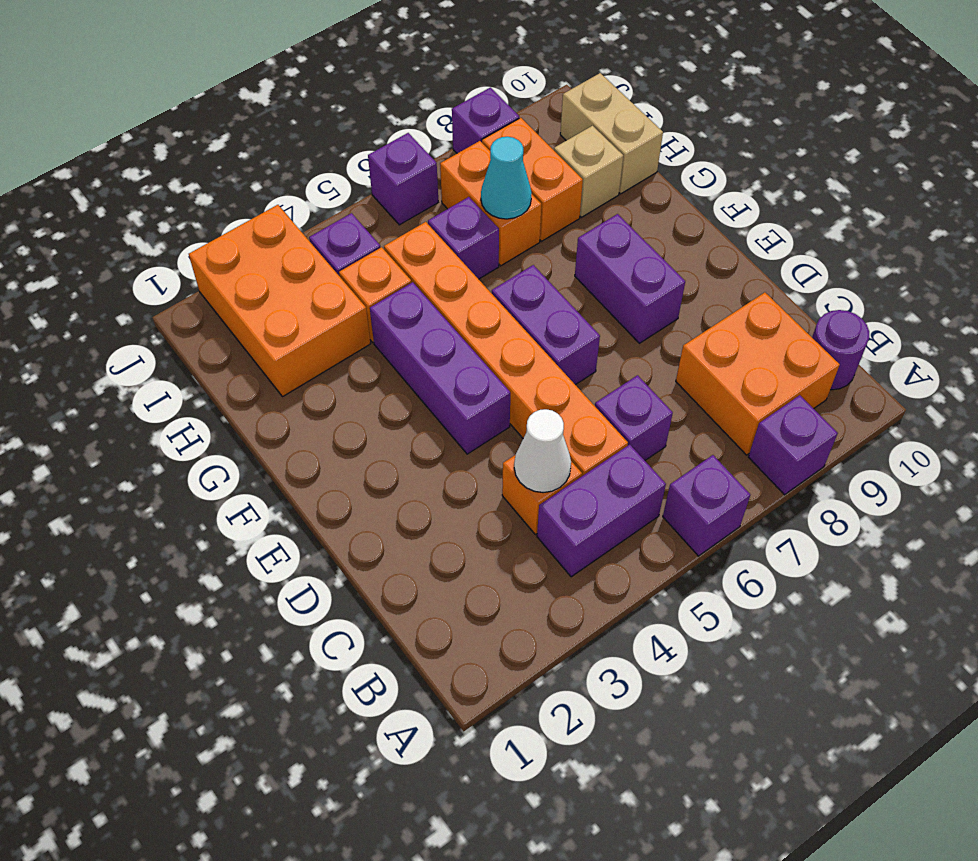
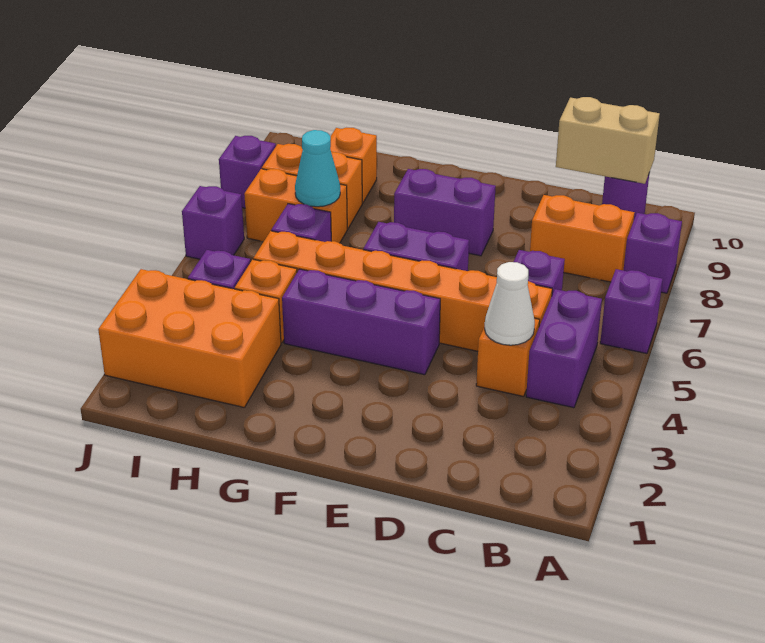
orange 2x2 brick [676,292,840,455] -> orange 1x2 brick [530,195,635,282]
tan 1x1 brick [554,126,623,217] -> orange 1x1 brick [330,128,377,203]
tan 1x2 brick [560,73,663,194] -> tan 1x2 brick moved to [556,97,660,184]

